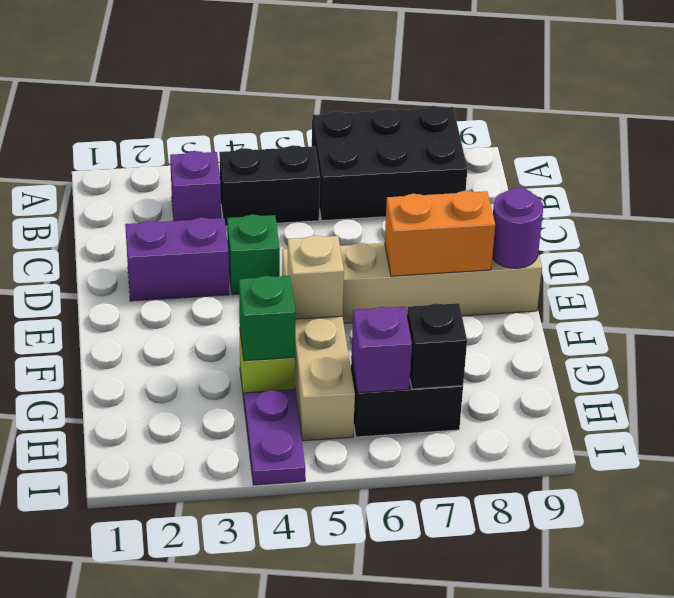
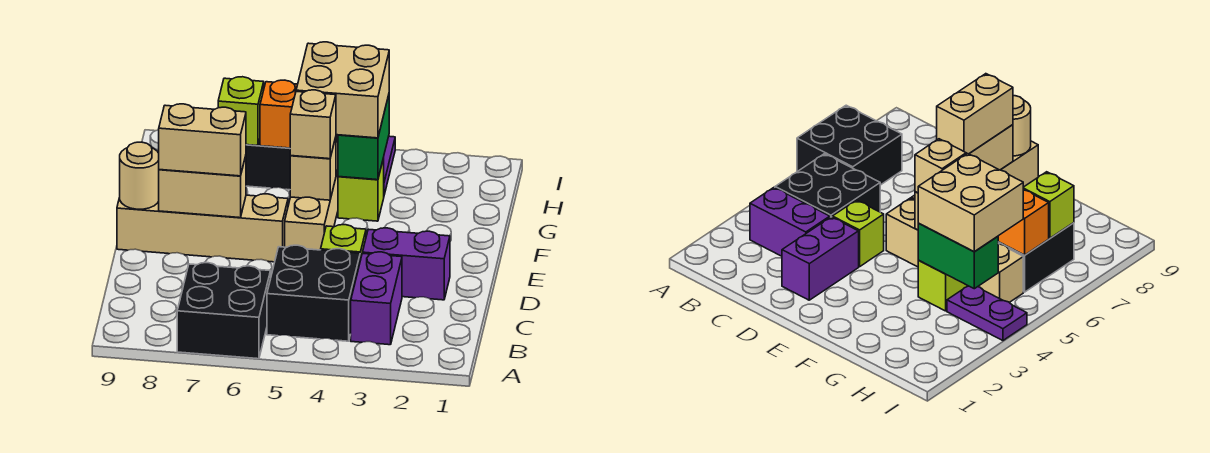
black 2x3 brick [312,106,467,221] -> black 2x2 brick [177,263,271,359]
purple 1x1 brick [170,151,221,221] -> purple 1x2 brick [351,252,402,345]
black 1x2 brick [219,145,320,226] -> black 2x2 brick [267,245,360,341]
green 1x1 brick [227,214,280,295] -> lime 1x1 brick [321,225,366,260]
orange 1x2 brick [385,191,495,276] -> tan 1x2 brick [159,156,246,218]
none -> tan 1x2 brick [159,104,246,176]
purple 1x1 round brick [492,188,543,268] -> tan 1x1 round brick [120,142,159,209]
none -> tan 1x1 brick [290,90,336,159]
green 1x1 brick [239,276,296,361] -> green 1x2 brick [338,95,389,180]
none -> tan 2x2 brick [296,42,389,138]
purple 1x1 brick [351,307,412,393] -> orange 1x1 brick [260,80,298,148]
black 1x1 brick [407,303,467,389] -> lime 1x1 brick [218,77,264,146]

